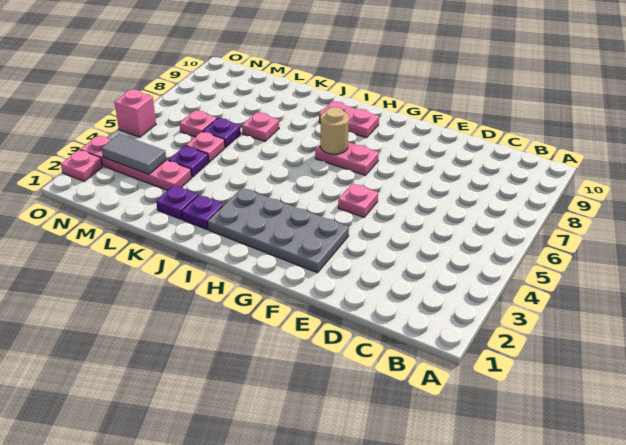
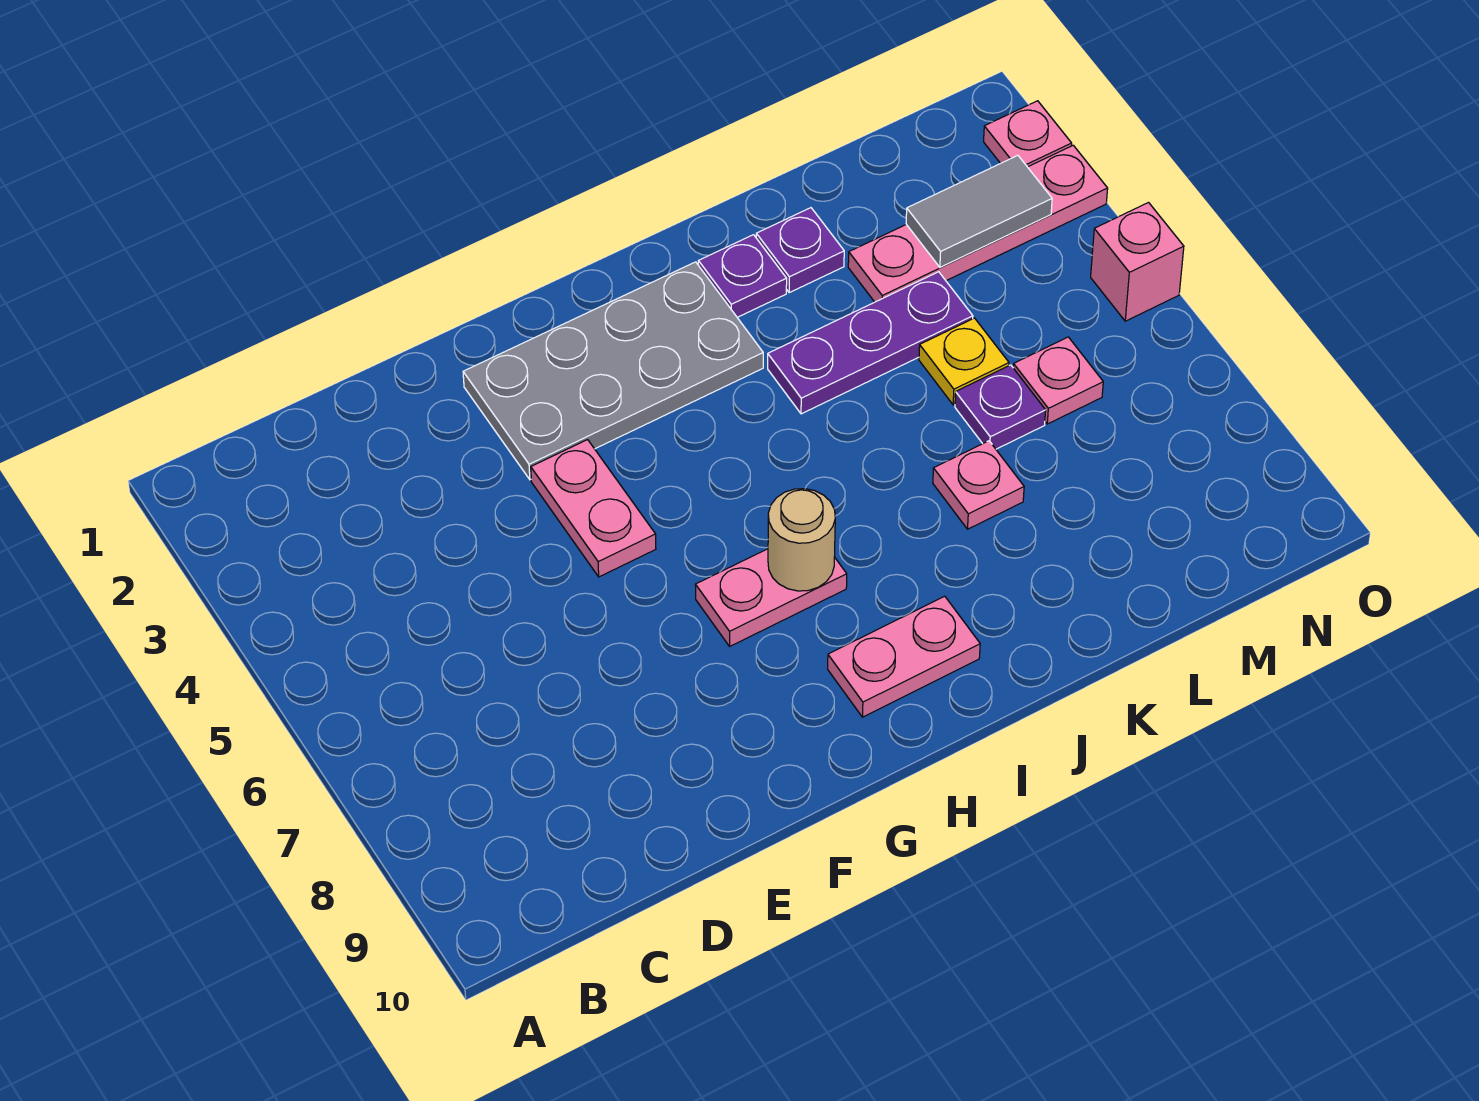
pink 1x1 plate [338,183,378,217] -> pink 1x2 plate [531,440,656,577]
purple 1x1 plate [169,146,209,177] -> purple 1x3 plate [768,272,973,414]
pink 1x1 plate [186,132,225,162] -> yellow 1x1 plate [919,318,1009,405]

